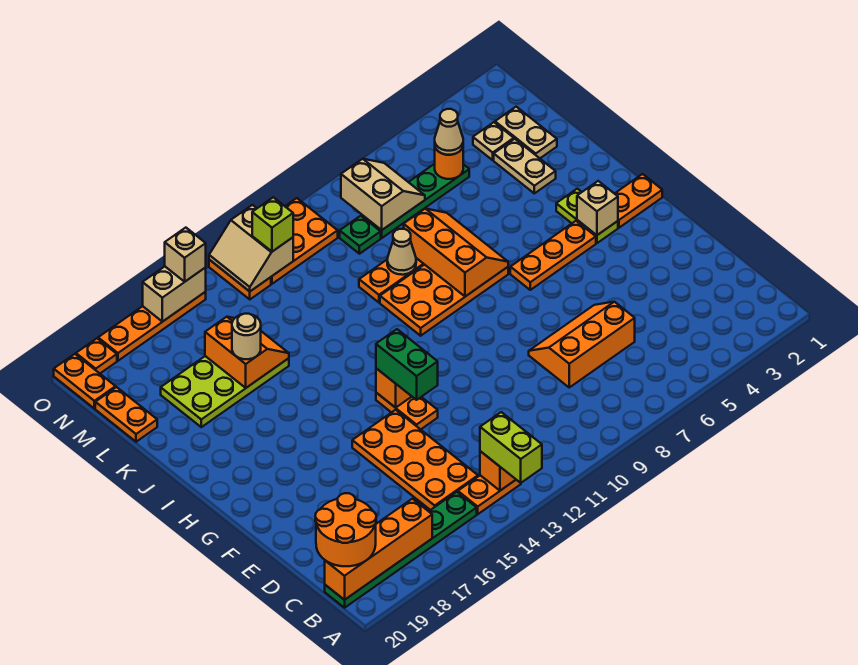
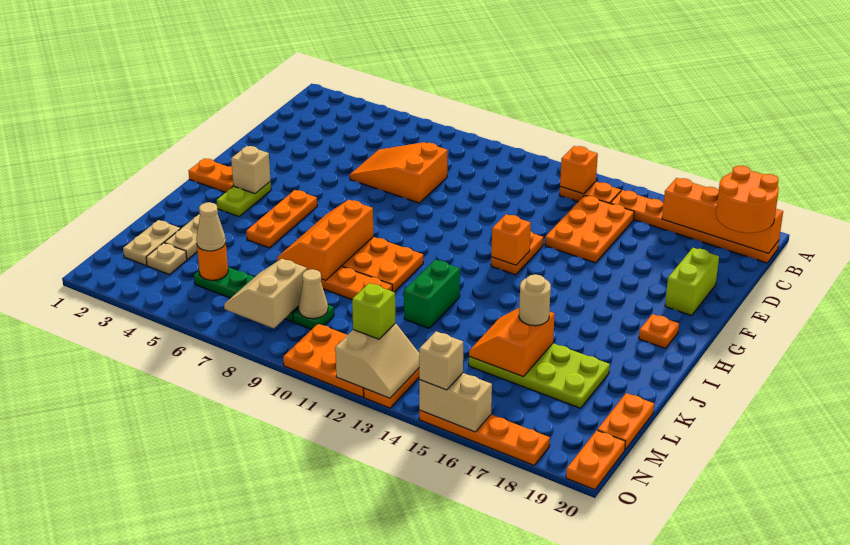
lime 1x2 brick [480,412,542,483] -> lime 1x2 brick moved to [665,248,719,316]
green 1x6 plate [325,492,477,608] -> orange 1x6 plate [610,190,779,263]
orange 2x4 plate [352,410,478,510] -> orange 2x3 plate [545,195,634,263]
orange 2x3 slope [529,302,635,387] -> orange 2x3 slope turned to [350,142,448,203]
green 1x2 brick [376,329,438,400] -> green 1x2 brick moved to [404,260,460,328]
orange 1x3 plate [510,221,596,290] -> orange 1x3 plate turned to [246,190,317,248]
tan 1x1 cone [387,229,416,275] -> tan 1x1 cone moved to [298,269,328,319]
orange 1x1 plate [76,339,117,373] -> orange 1x1 plate moved to [639,314,679,348]

